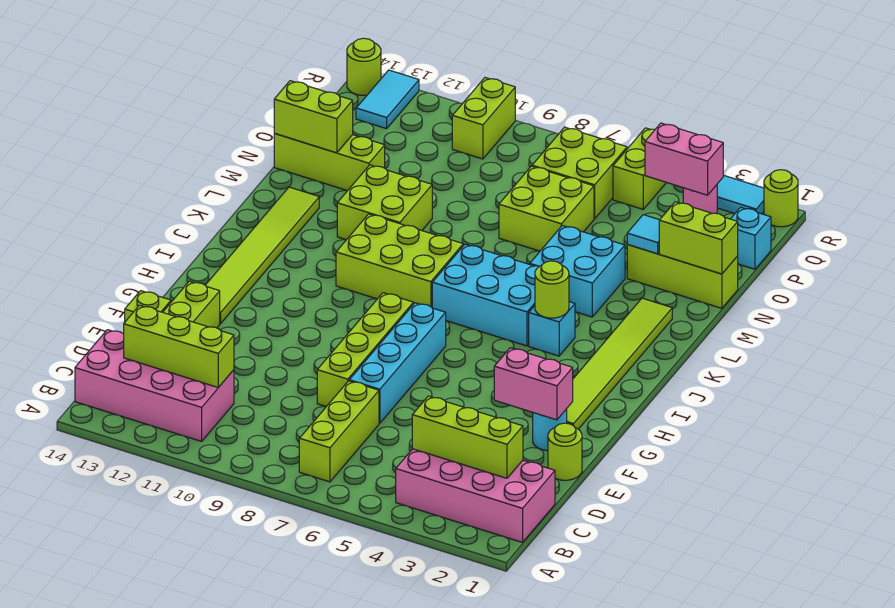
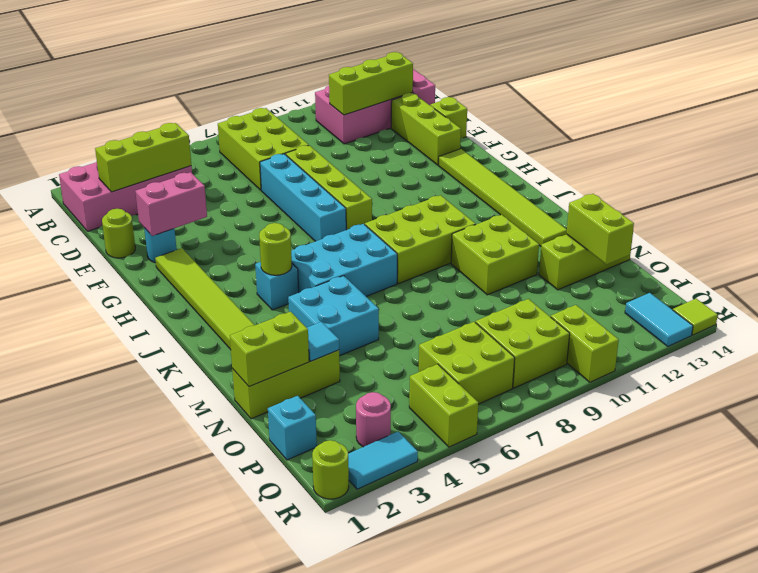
lime 1x3 brick [299,381,379,482] -> lime 2x3 brick [218,108,309,190]
lime 2x2 brick [499,166,594,251] -> lime 2x2 brick moved to [475,299,570,388]
lime 1x2 brick [274,81,353,153] -> lime 1x2 brick turned to [566,194,634,264]
pink 1x2 brick [645,123,723,195] -> none
lime 1x1 round brick [347,38,381,95] -> lime 1x1 tile [673,299,718,335]

